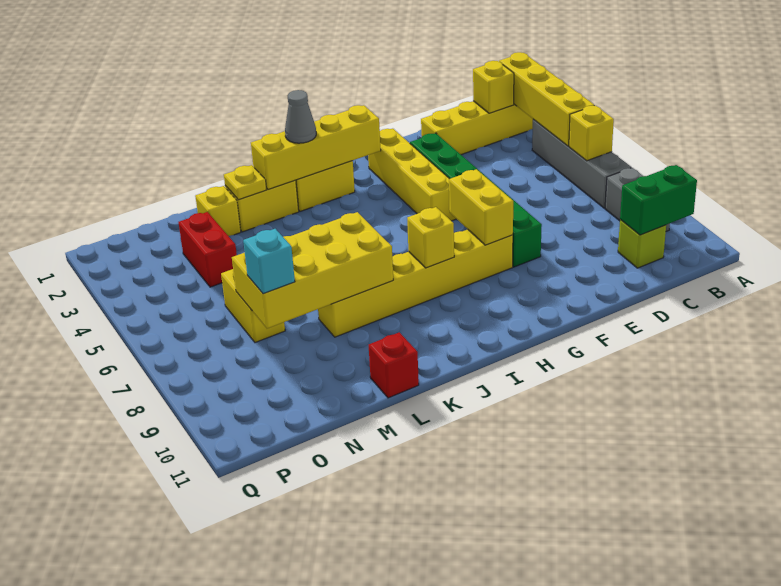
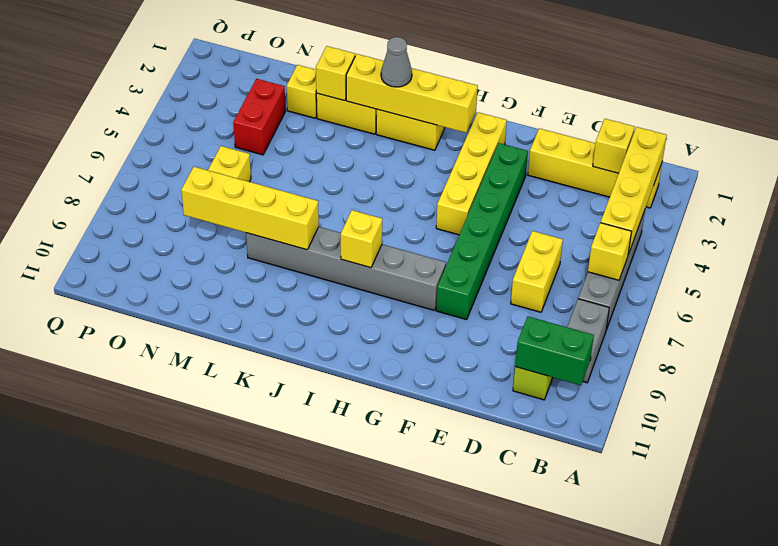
yellow 1x2 brick [449,169,513,245] -> yellow 1x2 brick moved to [511,231,563,312]
yellow 1x6 brick [318,229,513,337] -> grey 1x6 brick [246,227,446,311]
yellow 2x4 brick [232,212,393,328] -> yellow 1x4 brick [181,167,319,250]
yellow 1x1 plate [224,165,267,200] -> yellow 1x1 brick [316,46,355,101]
red 1x1 brick [369,332,419,398] -> none
cyan 1x1 brick [243,229,295,294] -> none

